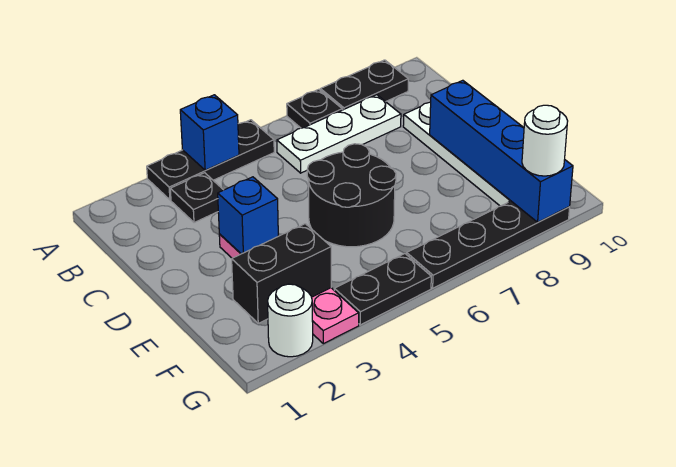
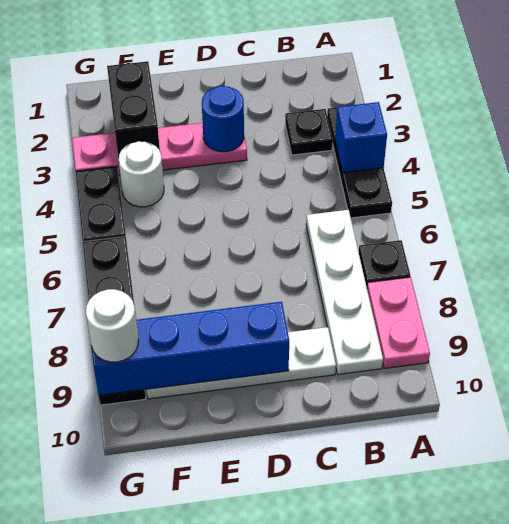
black 1x2 plate [320,60,408,110] -> pink 1x2 plate [367,277,430,368]
white 1x3 plate [277,95,401,173] -> white 1x4 plate [306,210,383,374]
blue 1x1 brick [218,177,278,254] -> blue 1x1 round brick [202,86,244,152]
black 2x2 round brick [307,144,396,247] -> none
white 1x1 round brick [268,284,313,357] -> white 1x1 round brick moved to [119,141,164,207]

